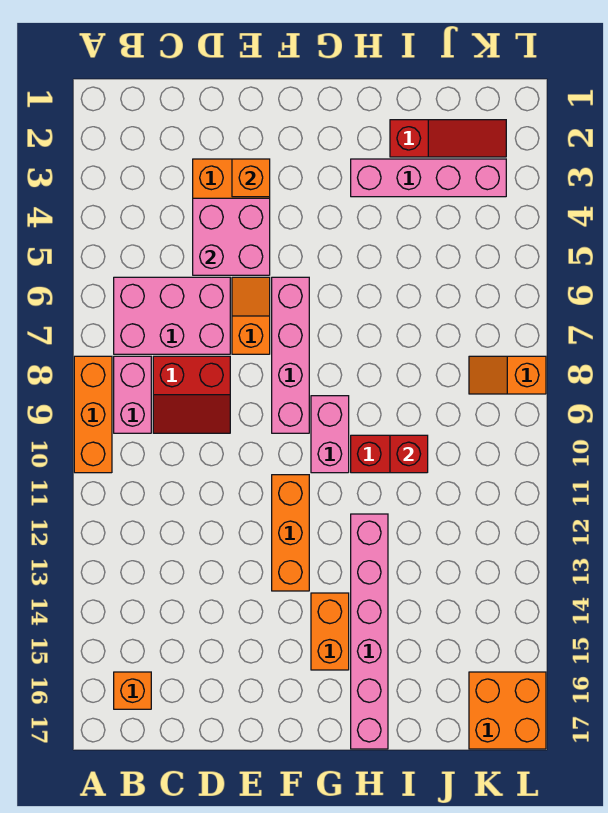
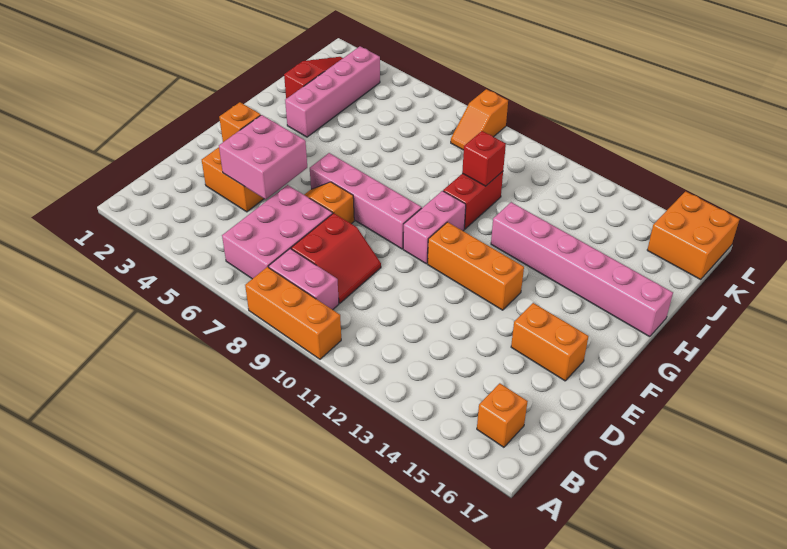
pink 1x2 brick [311,396,349,473] -> pink 1x2 brick turned to [403,191,466,264]
orange 1x2 brick [311,593,349,670] -> orange 1x2 brick moved to [511,303,589,381]

